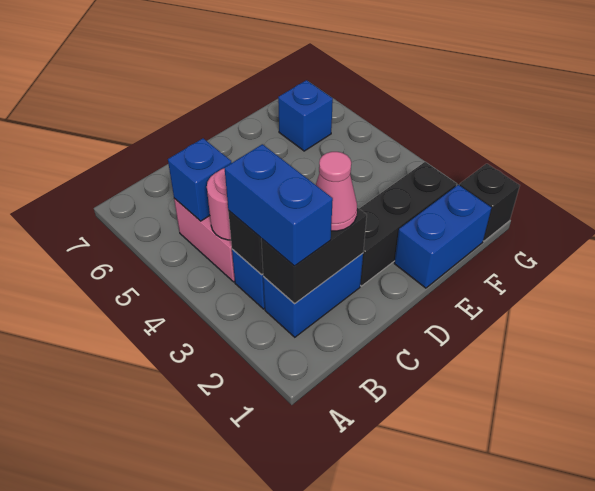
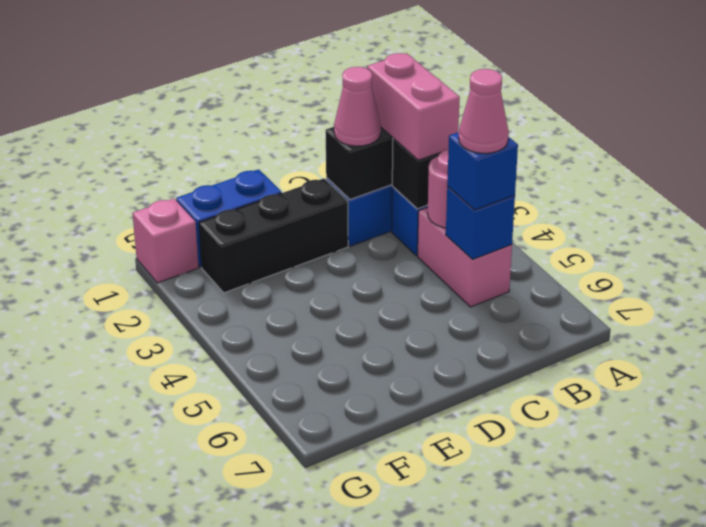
blue 1x2 brick [225,144,333,266] -> pink 1x2 brick [367,53,460,160]
none -> pink 1x1 cone [459,69,509,153]
blue 1x1 brick [278,80,333,151] -> blue 1x1 brick moved to [447,132,518,210]
black 1x1 brick [460,164,520,241] -> pink 1x1 brick [132,199,199,283]

